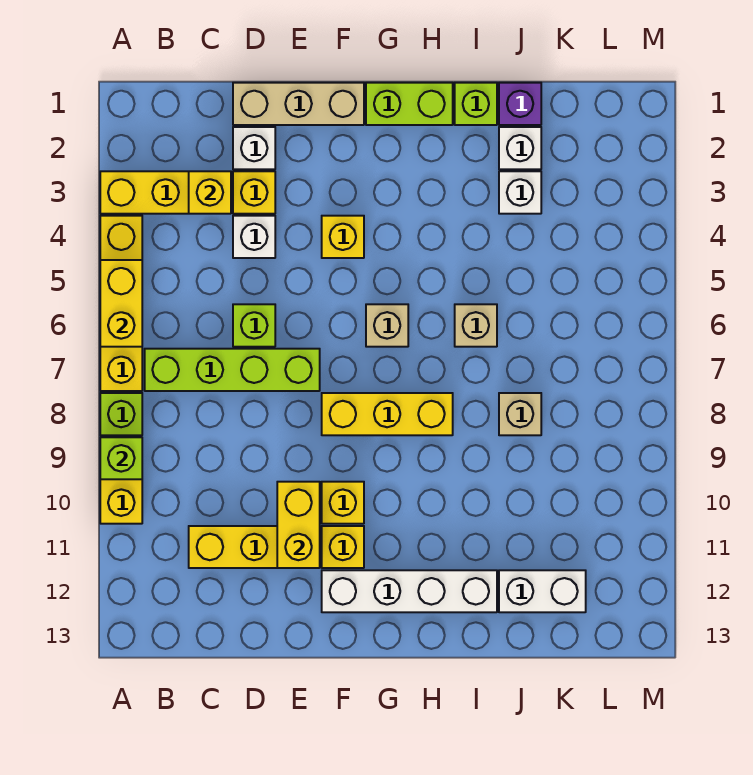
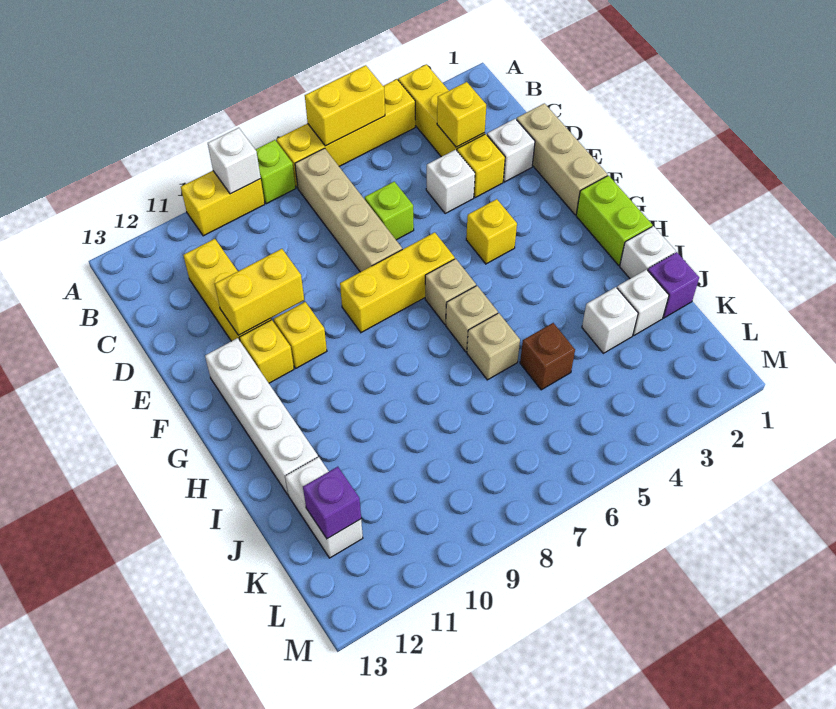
lime 1x1 brick [100,437,142,479] -> white 1x1 brick [208,128,261,194]
lime 1x4 brick [145,349,320,391] -> tan 1x4 brick [295,148,402,272]
yellow 1x3 brick [322,393,453,435] -> yellow 1x3 brick turned to [340,232,455,333]
lime 1x1 brick [455,83,497,125] -> white 1x1 brick [620,226,675,279]
none -> brown 1x1 brick [520,323,575,390]
tan 1x1 brick [499,393,541,435] -> tan 1x1 brick moved to [446,286,498,352]
none -> purple 1x1 brick [303,467,361,539]

